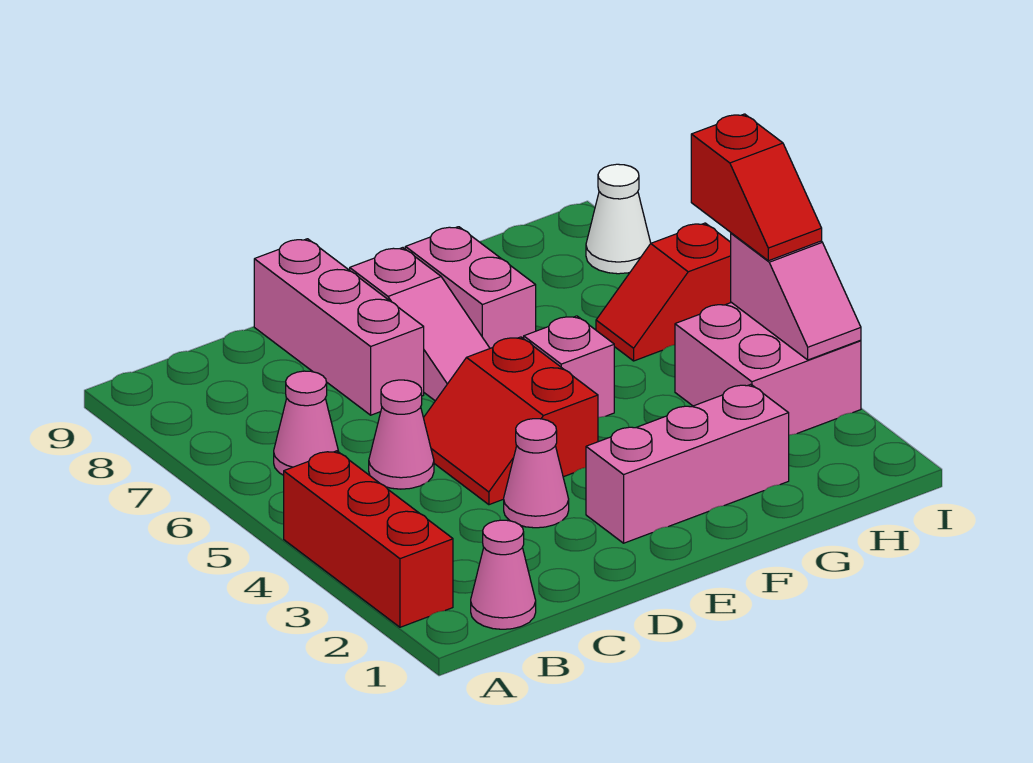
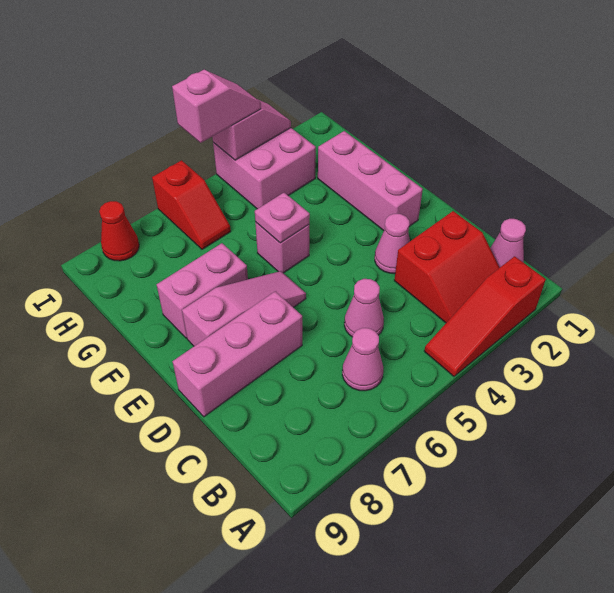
red 1x3 brick [284,451,453,627] -> red 1x3 slope [424,256,546,376]
red 2x2 slope [424,337,598,505] -> red 2x2 slope moved to [394,211,500,323]
none -> pink 1x1 plate [255,193,310,243]
red 1x2 slope [691,114,822,261] -> pink 1x2 slope [172,70,261,143]
white 1x1 cone [586,164,651,274] -> red 1x1 cone [99,201,139,261]

